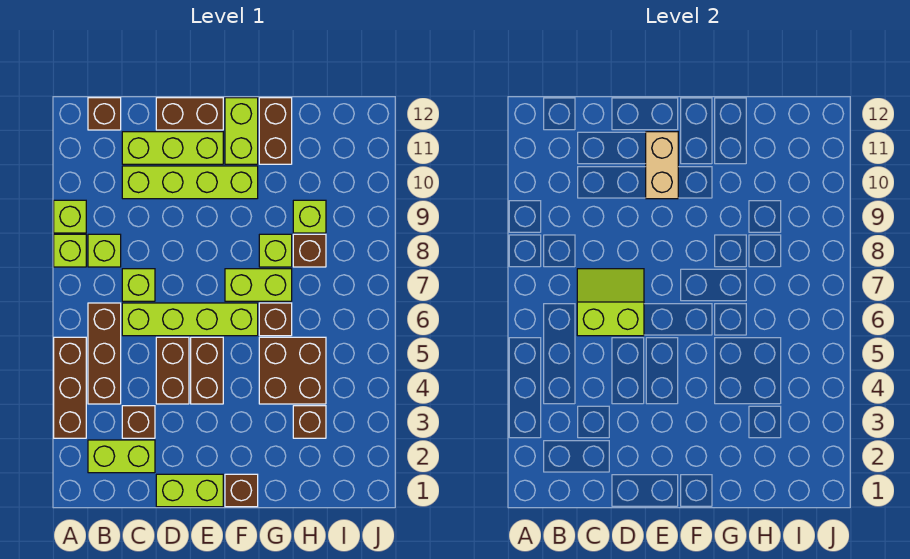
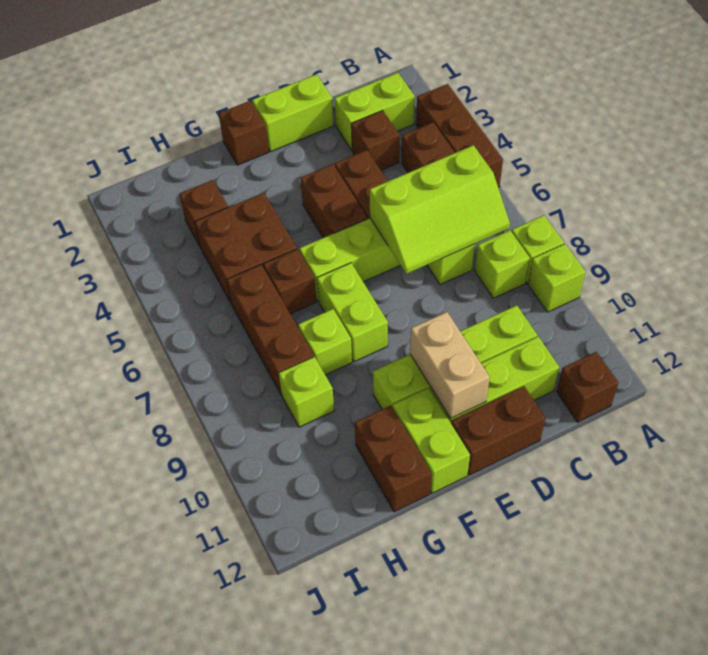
lime 2x2 slope [577,269,644,336] -> lime 2x3 slope [370,145,510,274]
lime 1x2 brick [225,269,292,301] -> lime 1x2 brick turned to [317,263,388,362]
brown 1x1 brick [293,234,326,267] -> brown 1x3 brick [227,265,314,395]

